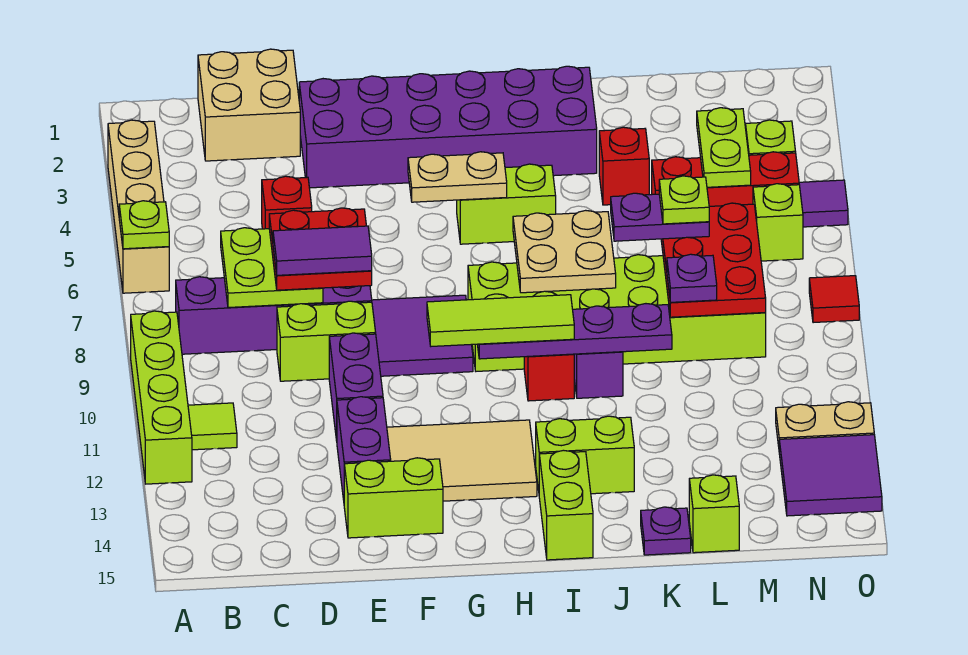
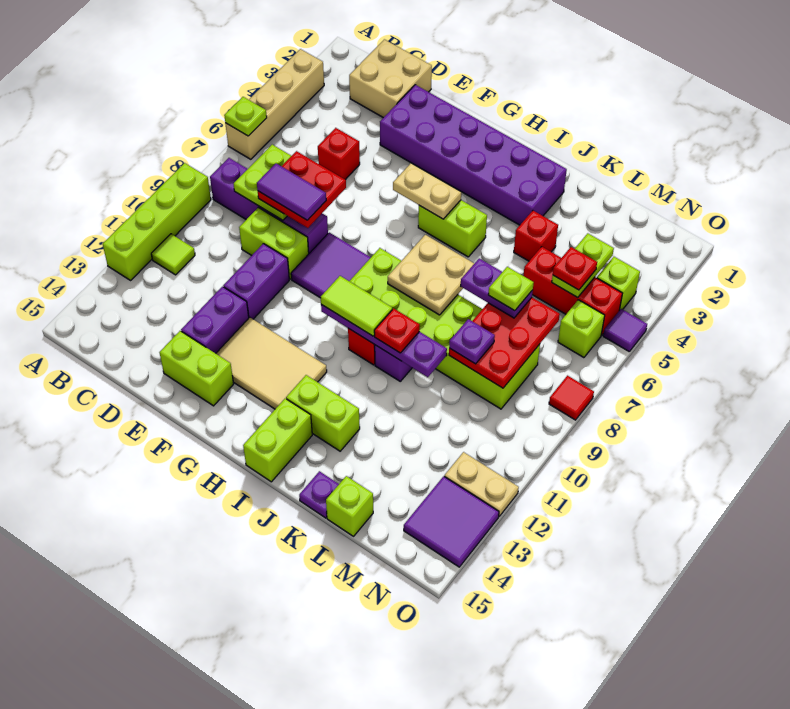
lime 1x3 tile [427,295,574,346] -> lime 1x2 tile [321,276,392,336]
none -> red 1x1 plate [374,308,420,353]
none -> red 1x1 plate [553,247,597,290]

